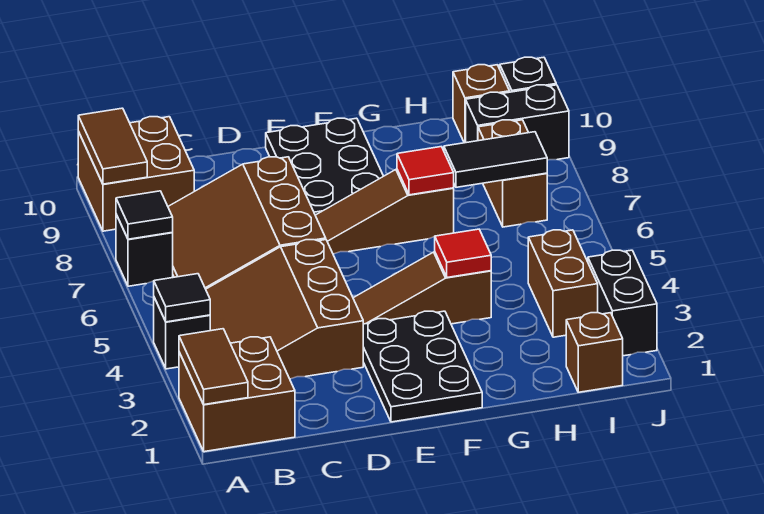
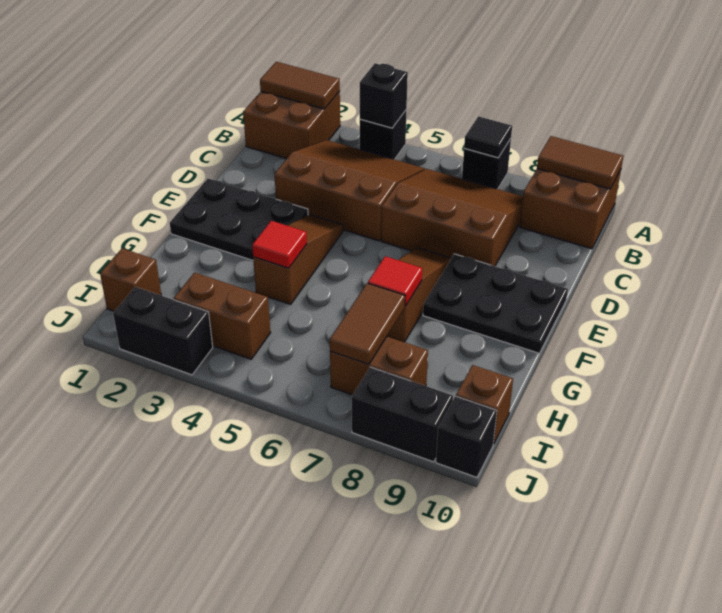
black 1x1 tile [154,274,210,322] -> black 1x1 brick [360,63,408,128]
black 1x2 tile [444,132,547,187] -> brown 1x2 tile [330,283,405,364]
black 1x2 brick [466,85,569,160] -> black 1x2 brick turned to [352,367,453,462]

